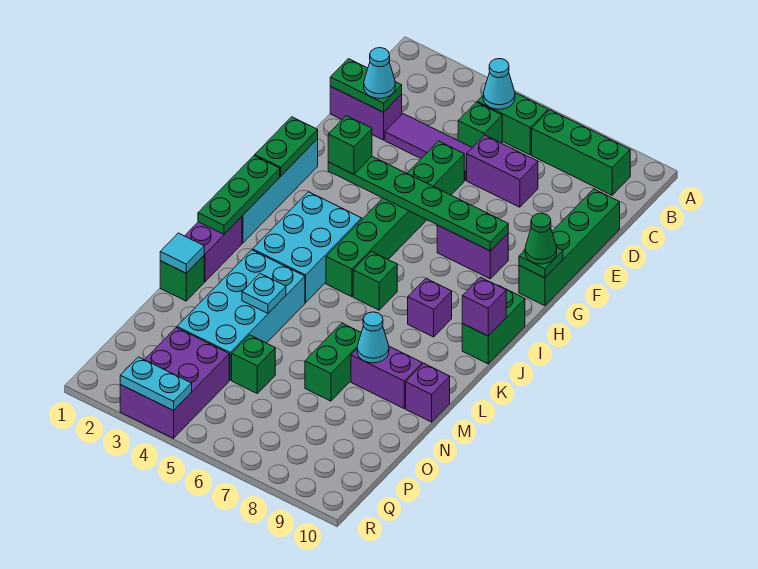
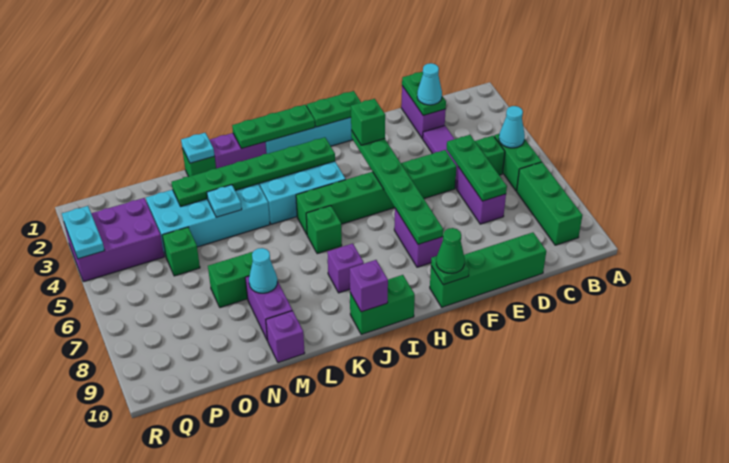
none -> green 1x3 plate [447,135,507,201]
none -> green 1x6 plate [171,137,335,206]
cyan 1x1 tile [160,233,204,273] -> cyan 1x1 plate [181,133,214,163]

